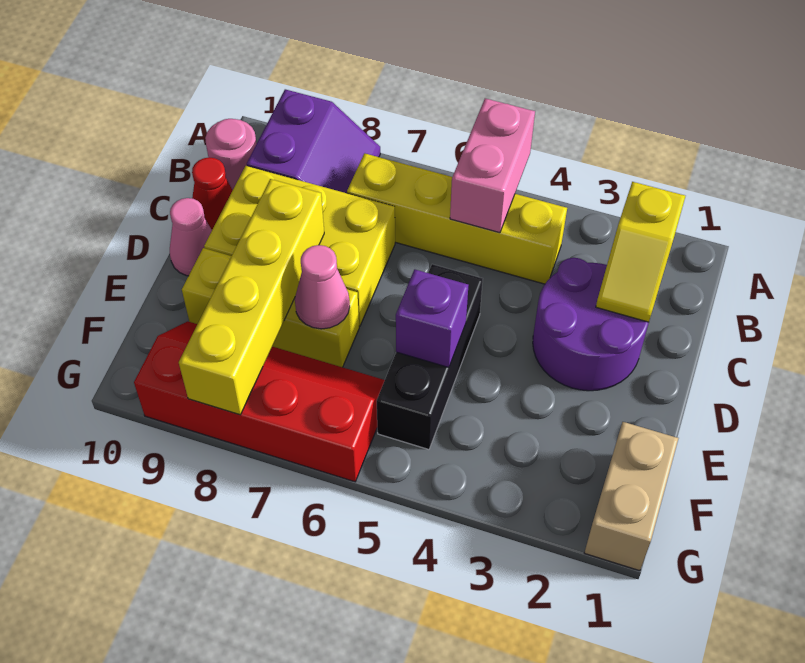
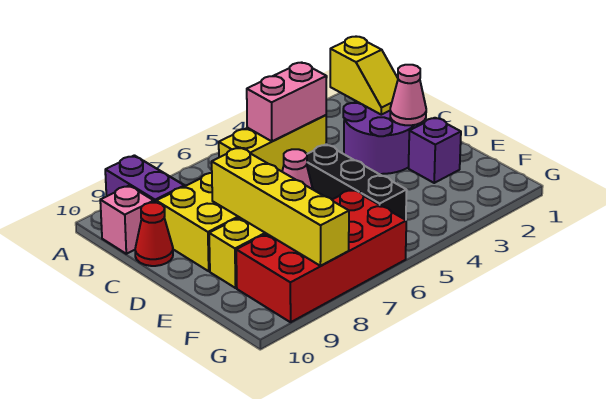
pink 1x2 brick [450,98,535,233] -> pink 1x2 brick turned to [247,63,327,141]
yellow 1x4 brick [347,153,567,284] -> yellow 1x3 brick [219,115,326,171]
pink 1x1 round brick [205,119,256,190] -> pink 1x1 brick [100,186,154,254]
pink 1x1 cone [170,198,212,276] -> pink 1x1 cone moved to [390,65,426,125]
purple 1x1 brick [396,269,468,367] -> purple 1x1 brick moved to [409,118,461,183]
tan 1x2 brick [584,422,679,571] -> none
red 2x4 slope [134,321,385,482] -> red 2x4 brick [236,190,406,322]

